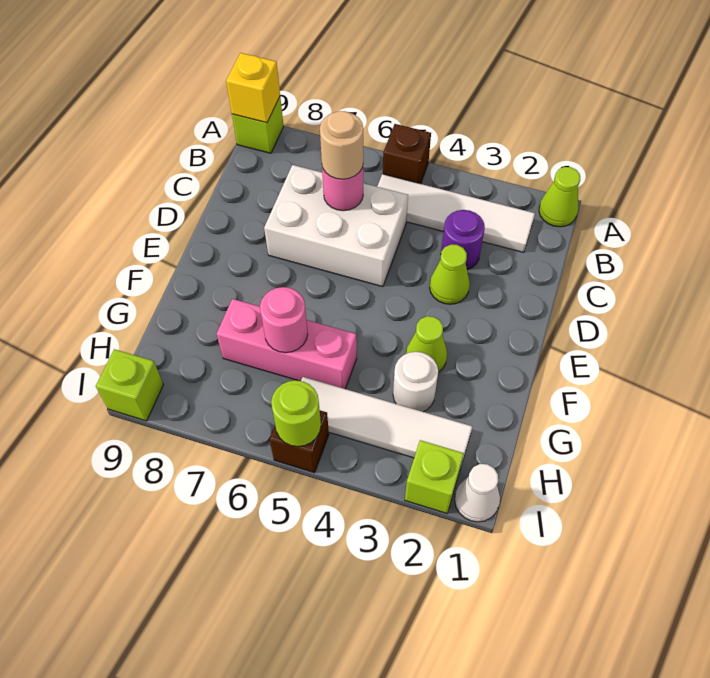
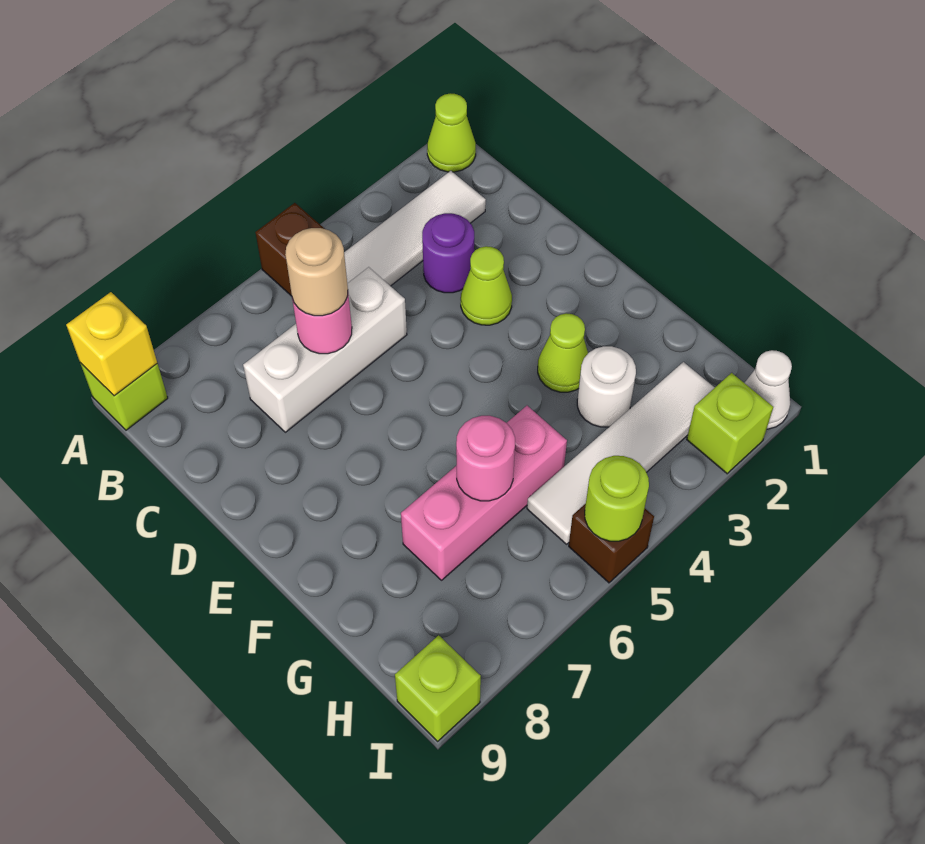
white 2x3 brick [264,165,408,287] -> white 1x3 brick [243,267,407,432]

